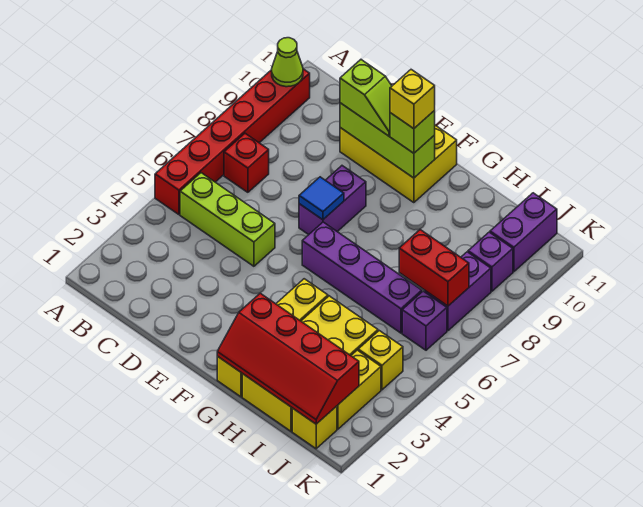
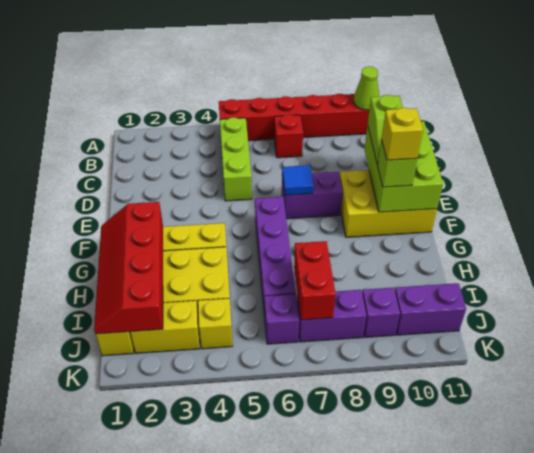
yellow 2x3 brick [340,125,457,203] -> yellow 2x3 brick turned to [340,170,437,237]
lime 1x3 brick [340,103,435,178] -> lime 2x3 brick [364,121,443,212]

